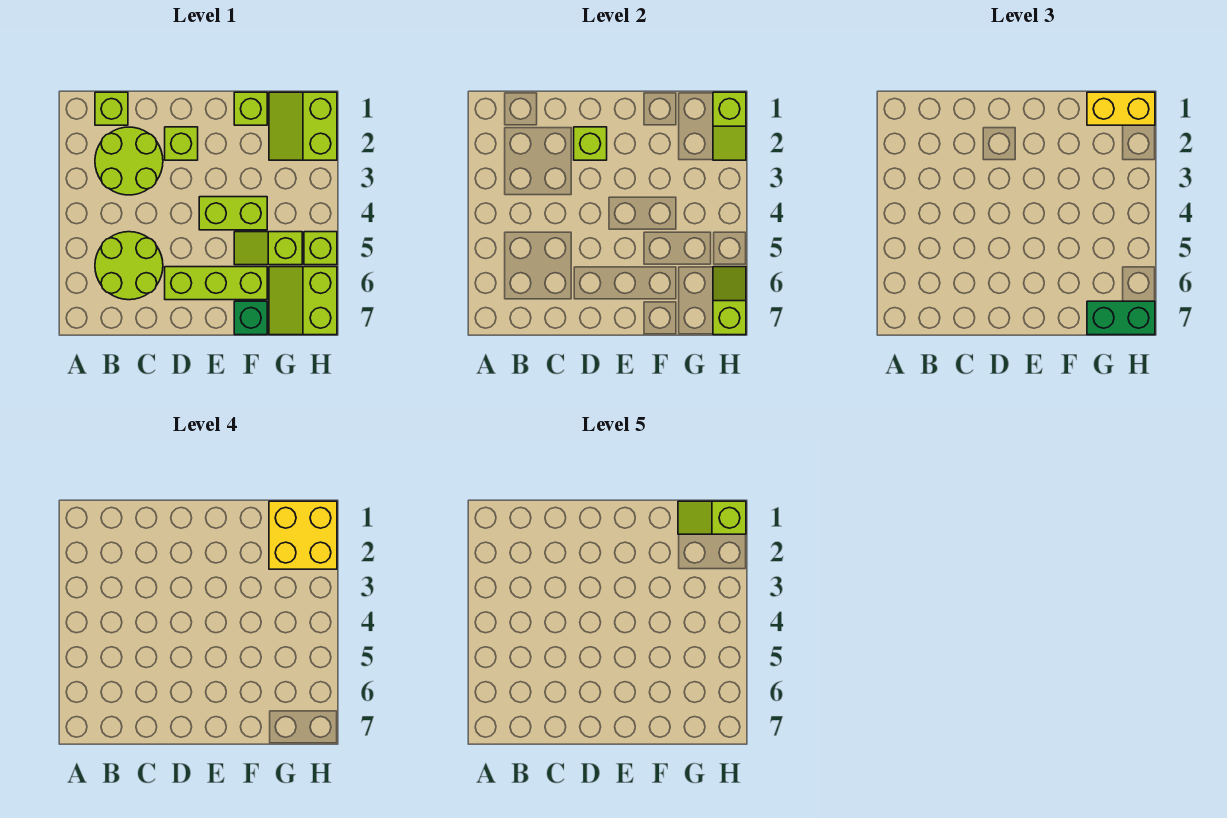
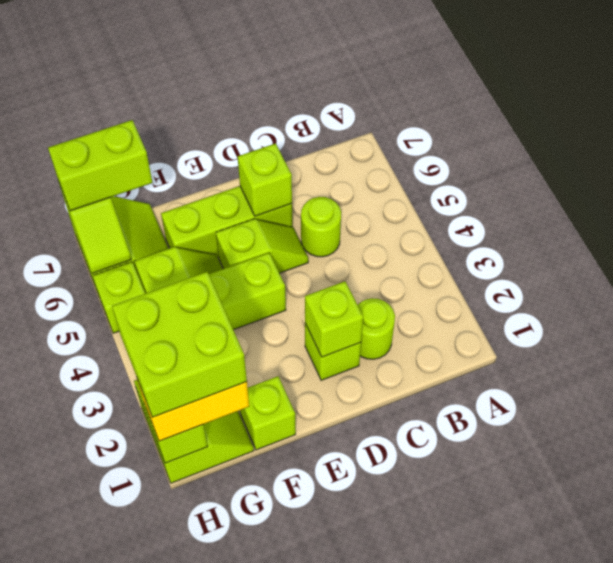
lime 1x1 brick [95,92,128,125] -> lime 1x1 brick moved to [238,143,292,216]
lime 2x2 round brick [95,127,163,195] -> lime 1x1 round brick [358,298,395,359]
lime 2x2 round brick [95,232,163,300] -> lime 1x1 round brick [301,197,341,257]
green 1x1 brick [234,301,267,335] -> none
yellow 2x2 brick [269,501,337,569] -> lime 2x2 brick [112,272,247,417]
lime 1x2 slope [678,501,746,534] -> lime 1x2 slope moved to [216,219,308,273]
green 1x2 brick [1087,301,1155,335] -> lime 1x2 brick [48,120,153,211]

